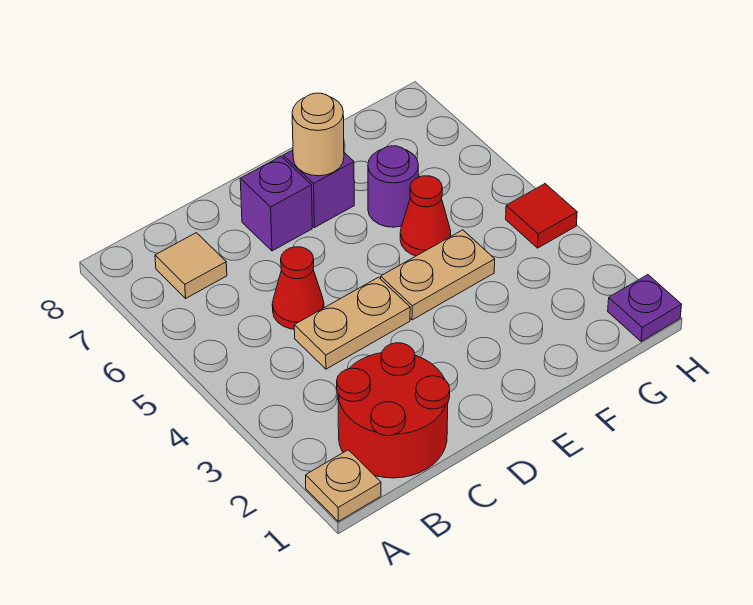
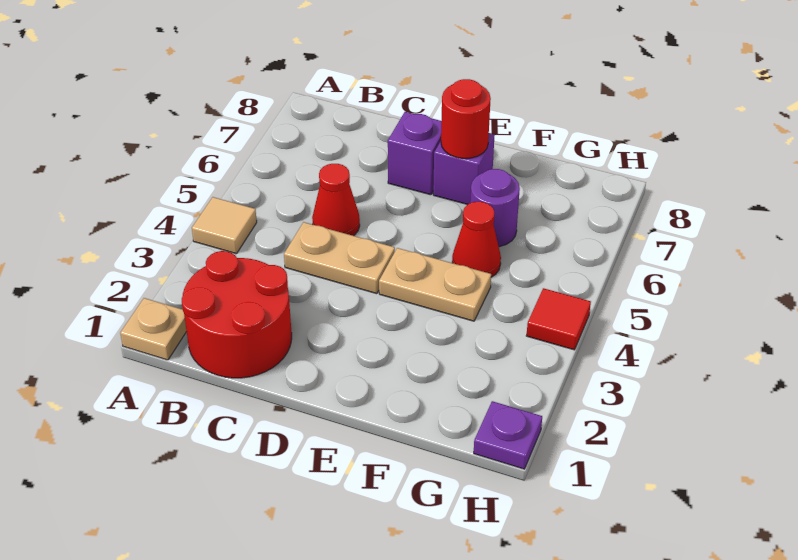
tan 1x1 tile [155,233,227,298] -> tan 1x1 tile moved to [192,197,257,254]
tan 1x1 round brick [292,93,344,176] -> red 1x1 round brick [441,79,491,159]

